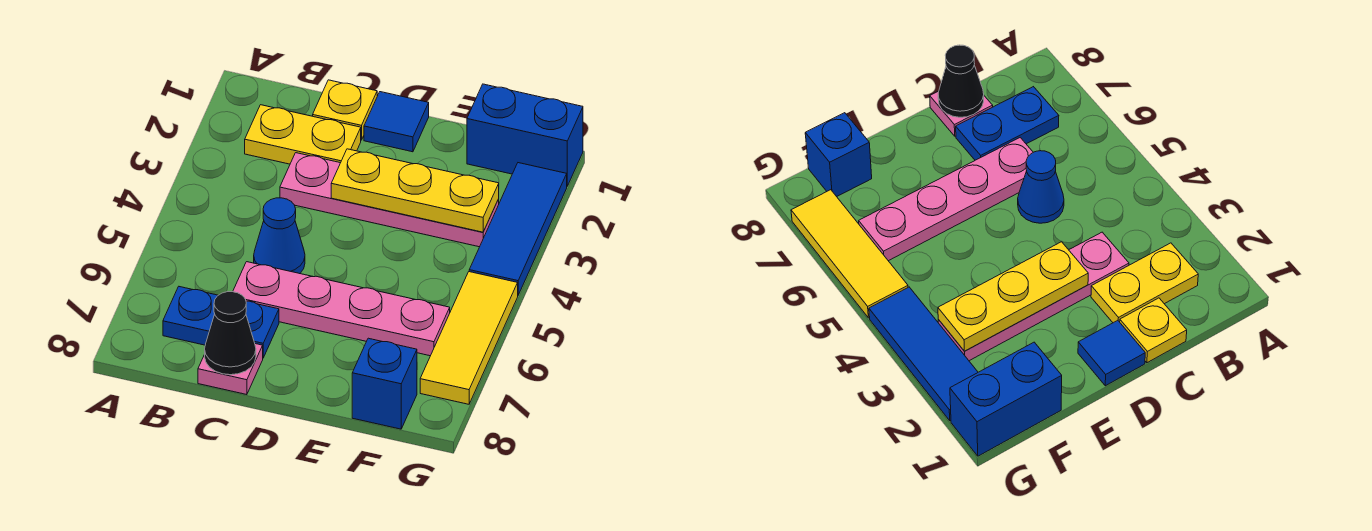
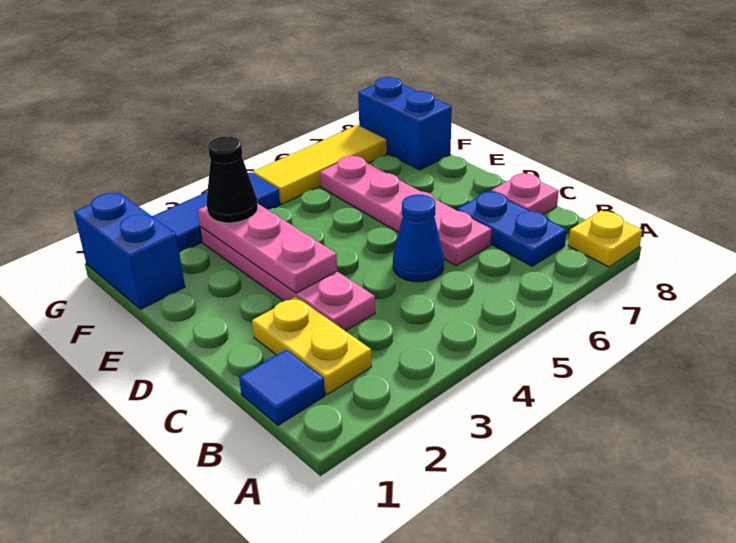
yellow 1x1 plate [313,80,377,140] -> yellow 1x1 plate moved to [568,210,642,267]
black 1x1 cone [205,292,256,375] -> black 1x1 cone moved to [206,136,258,223]
blue 1x1 tile [364,92,429,152] -> blue 1x1 tile moved to [239,349,325,425]
yellow 1x3 plate [331,149,499,232] -> pink 1x3 plate [198,204,337,293]
blue 1x1 brick [352,338,417,429] -> blue 1x2 brick [358,77,452,170]

